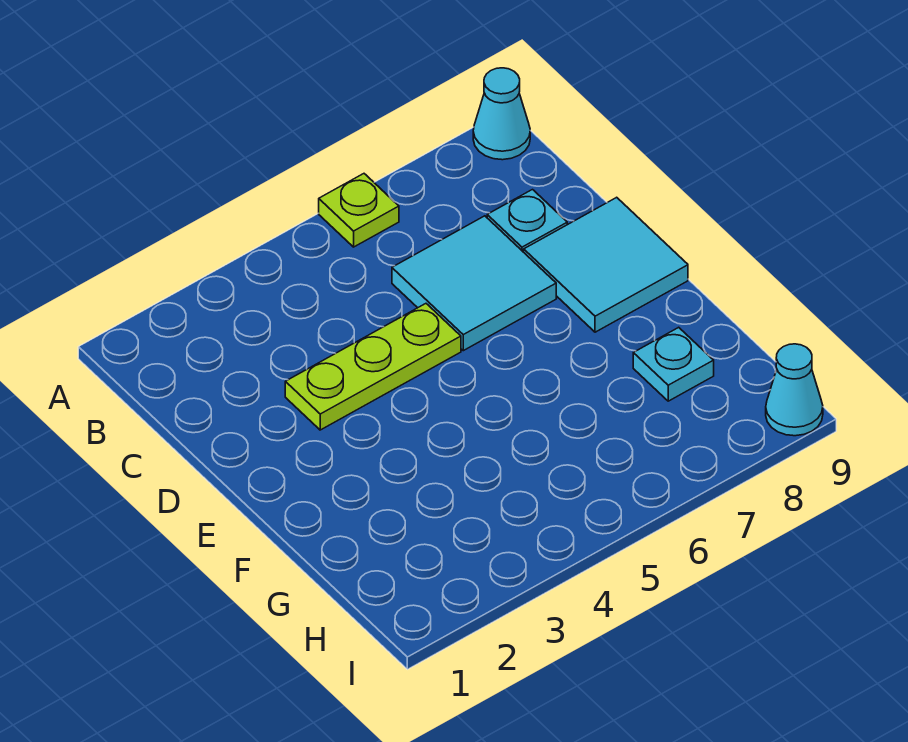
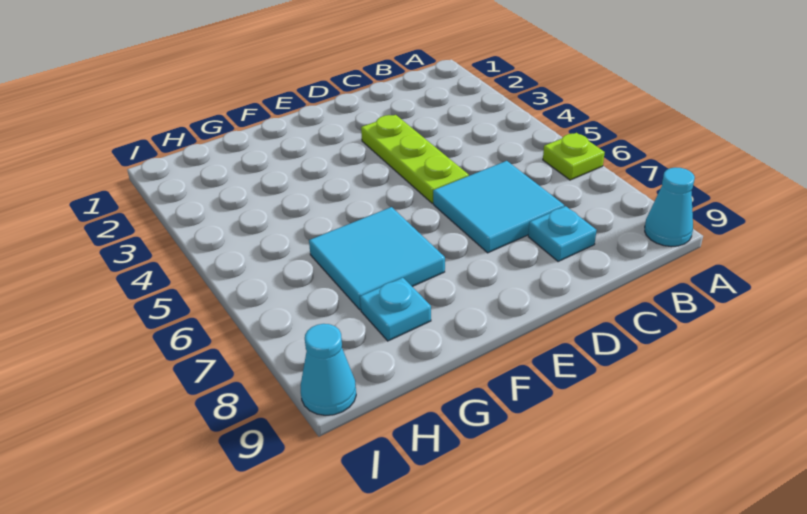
cyan 2x2 tile [524,197,688,332] -> cyan 2x2 tile moved to [309,207,445,310]

